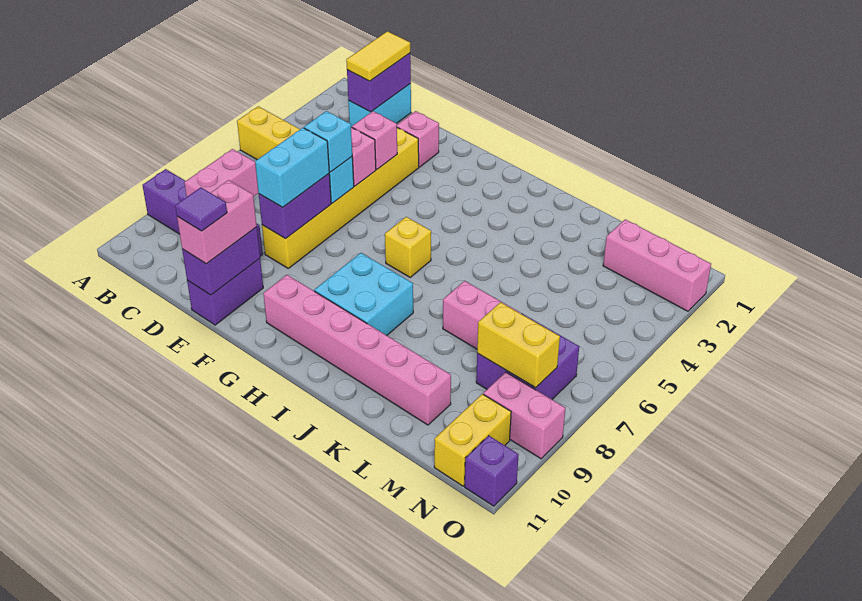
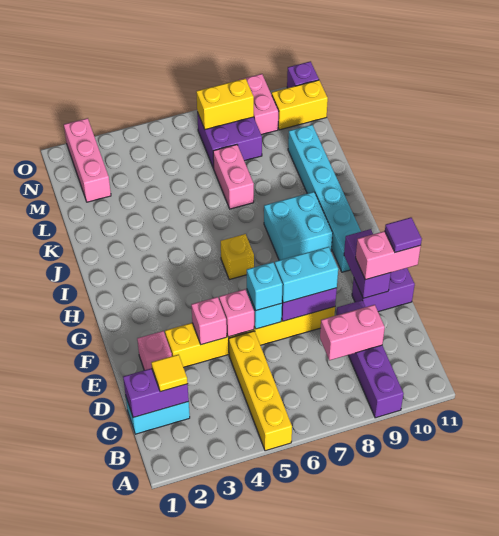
yellow 1x2 tile [346,31,410,81] -> yellow 1x1 tile [151,354,188,392]
purple 1x2 brick [182,227,260,295] -> purple 1x2 brick turned to [344,229,391,298]
pink 1x6 brick [263,275,451,425] -> cyan 1x6 brick [288,125,361,272]
yellow 1x2 brick [477,302,560,388] -> yellow 1x2 brick turned to [196,79,254,130]

